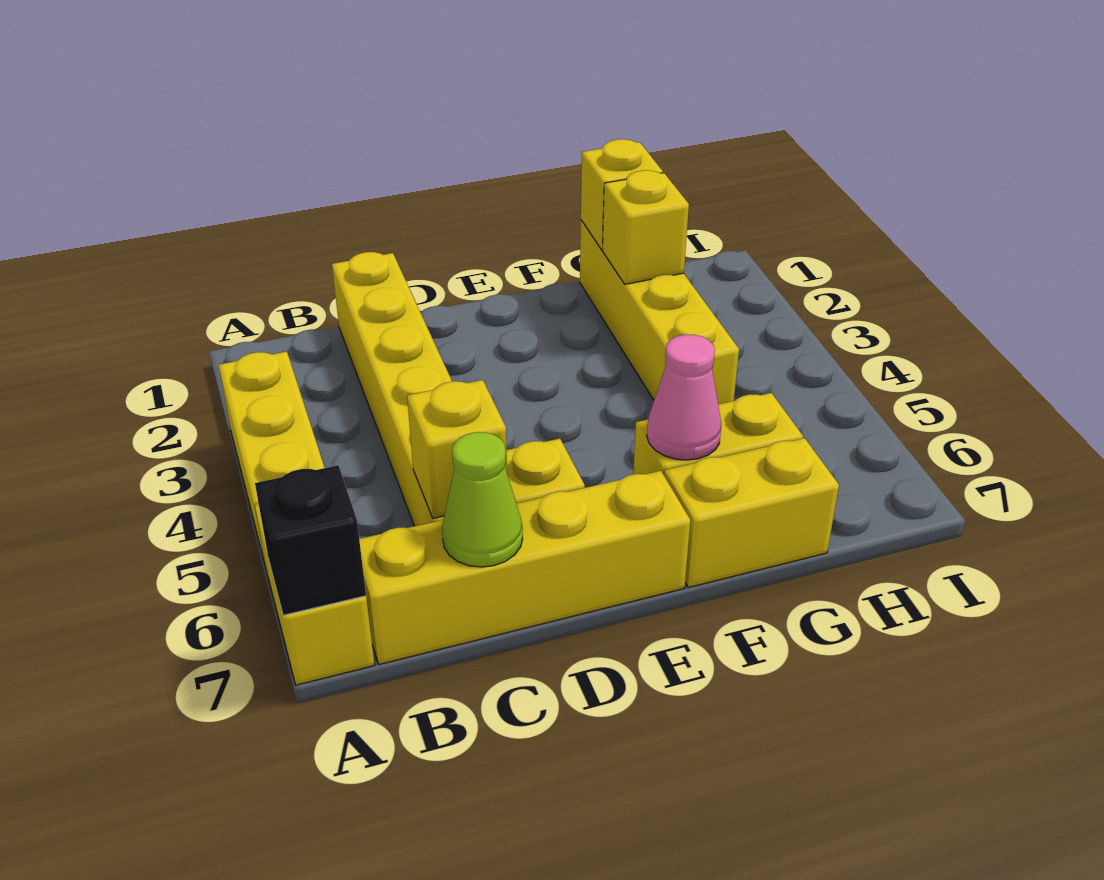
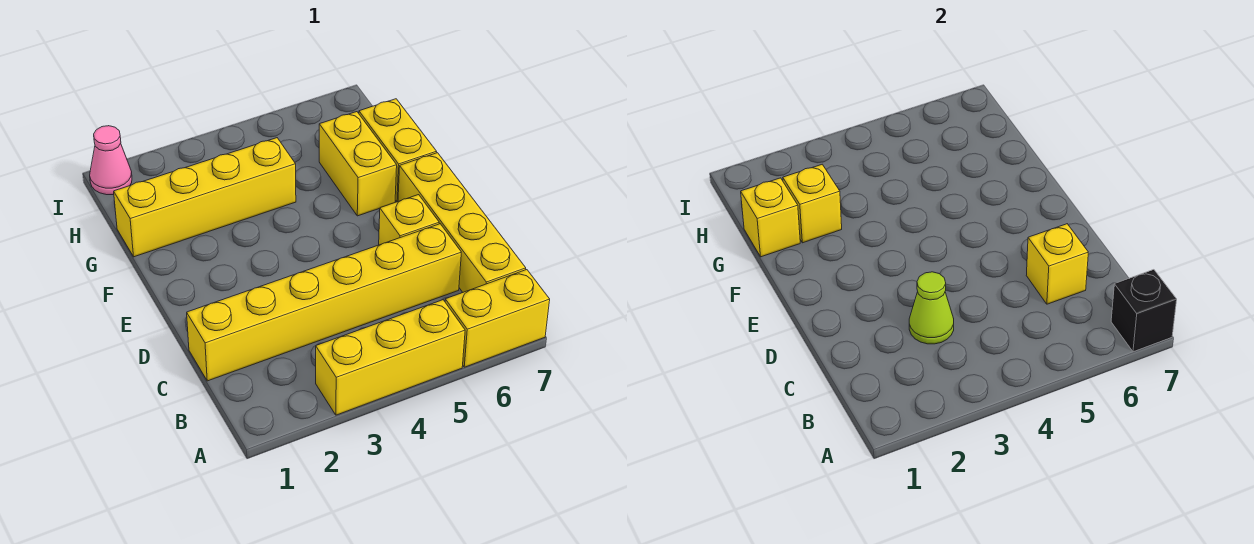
lime 1x1 cone [442,432,523,567] -> lime 1x1 cone moved to [909,272,954,344]
pink 1x1 cone [647,335,721,460] -> pink 1x1 cone moved to [90,126,132,195]

